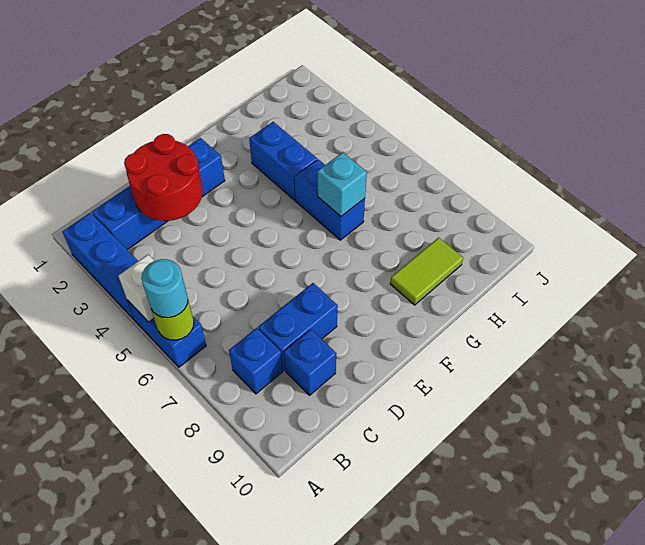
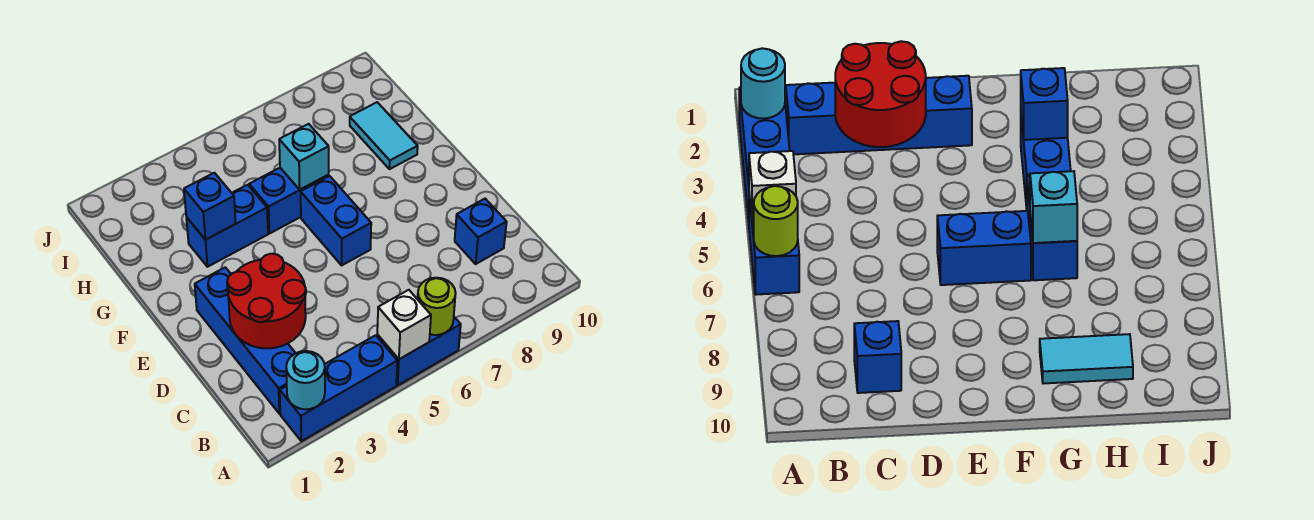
cyan 1x1 round brick [142,259,188,318] -> cyan 1x1 round brick moved to [286,351,325,409]
blue 1x1 brick [229,328,283,394] -> blue 1x1 brick moved to [184,173,236,240]
blue 1x2 brick [258,283,338,370] -> blue 1x2 brick moved to [301,176,371,265]
lime 1x2 tile [390,238,463,305] -> cyan 1x2 tile [350,102,418,169]

